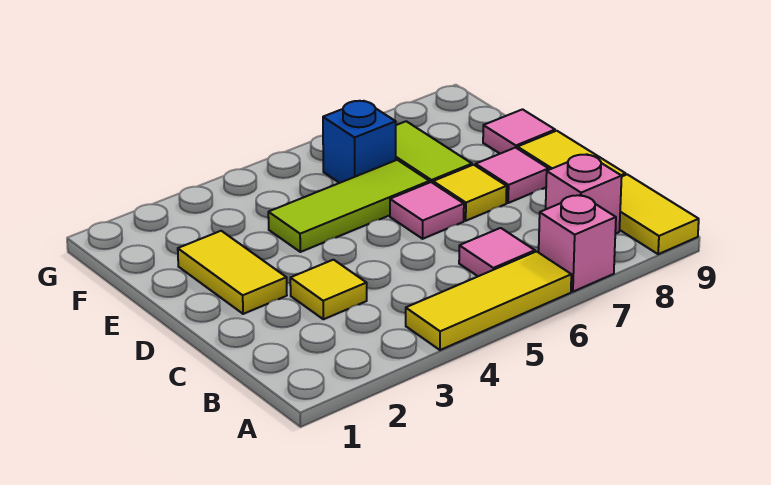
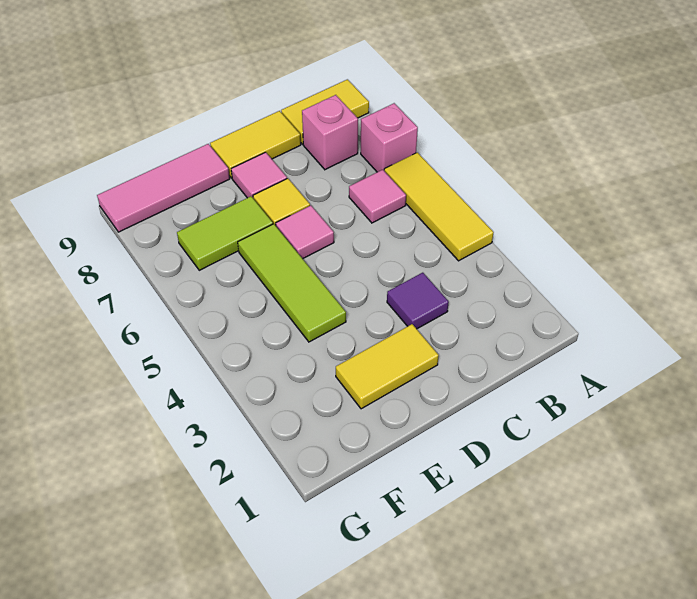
yellow 1x1 tile [290,260,367,319] -> purple 1x1 tile [387,273,449,329]
pink 1x1 tile [483,109,555,154] -> pink 1x3 tile [97,144,230,232]
blue 1x1 brick [323,101,396,183] -> none

